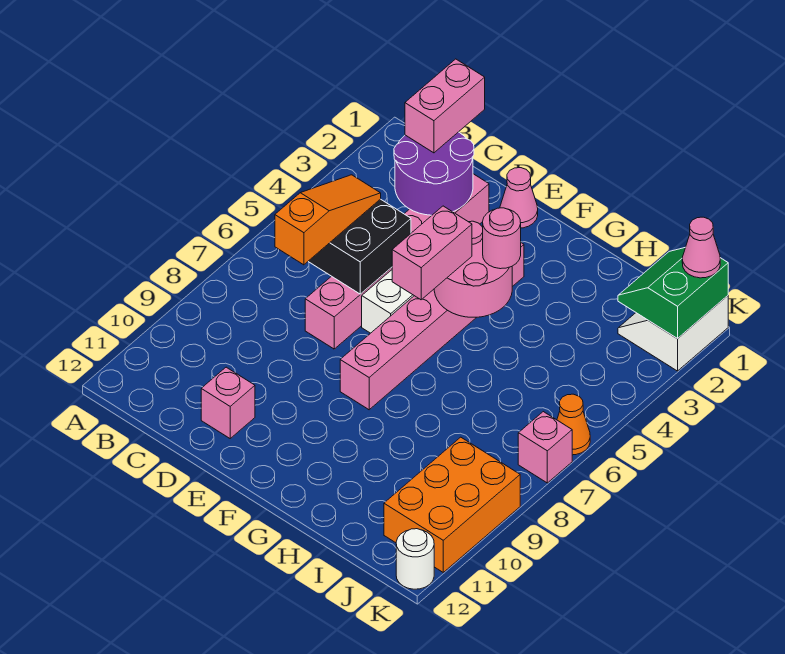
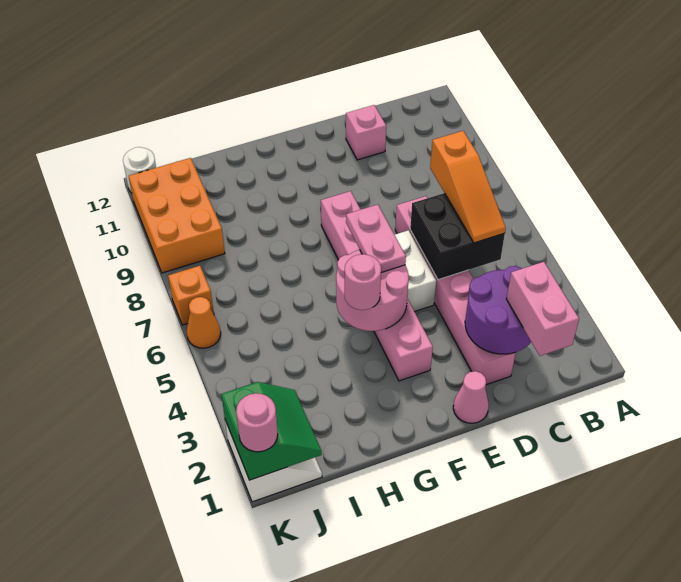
pink 1x2 brick [392,206,472,300] -> pink 1x2 plate [346,205,406,272]
pink 1x1 cone [682,217,720,278] -> pink 1x1 round brick [236,393,278,452]
pink 1x1 brick [518,412,572,483] -> orange 1x1 brick [168,266,214,325]

